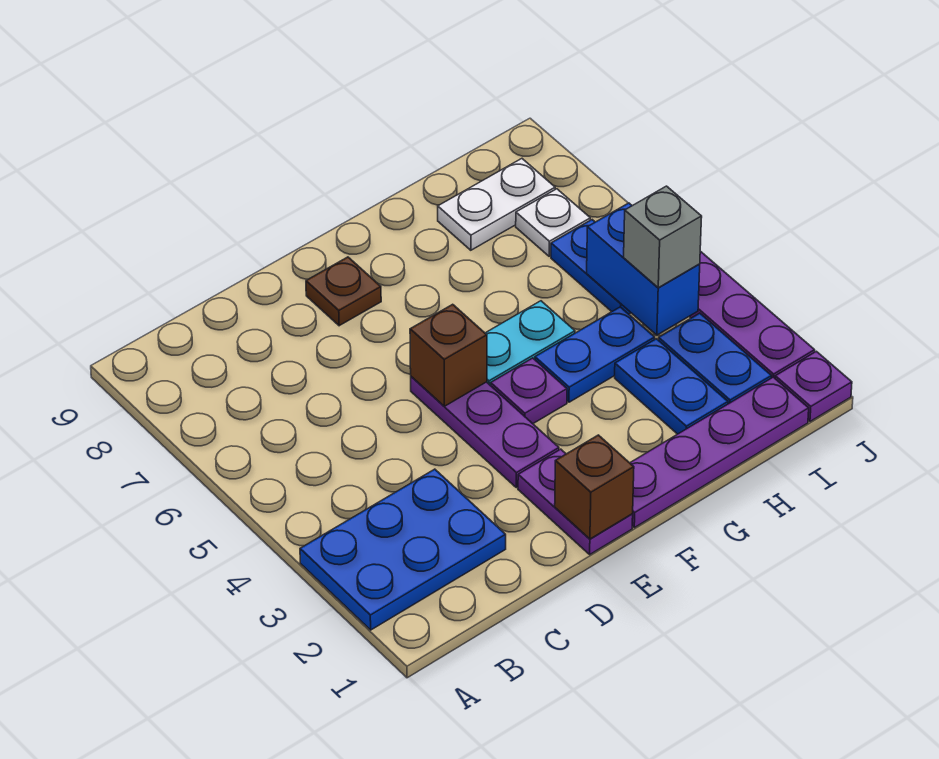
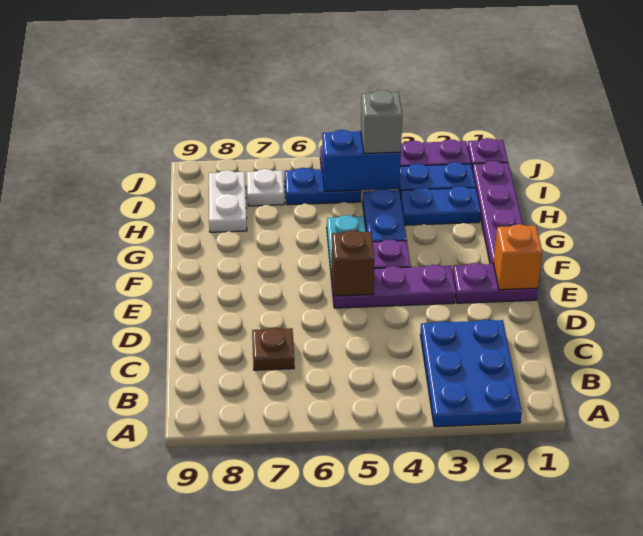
brown 1x1 brick [555,435,634,539] -> orange 1x1 brick [494,224,542,290]
brown 1x1 plate [306,257,381,326] -> brown 1x1 plate moved to [252,328,294,370]

